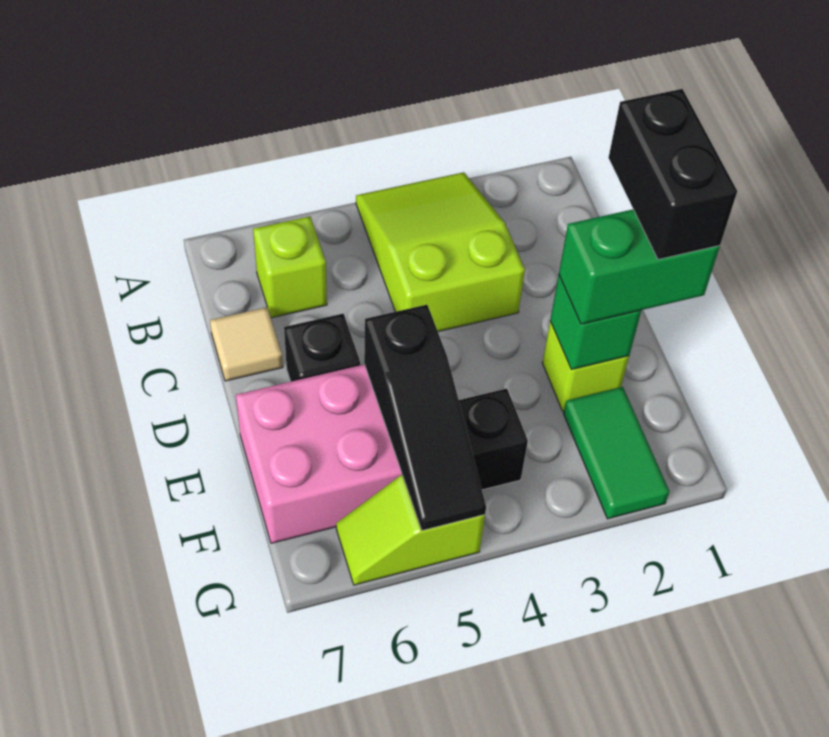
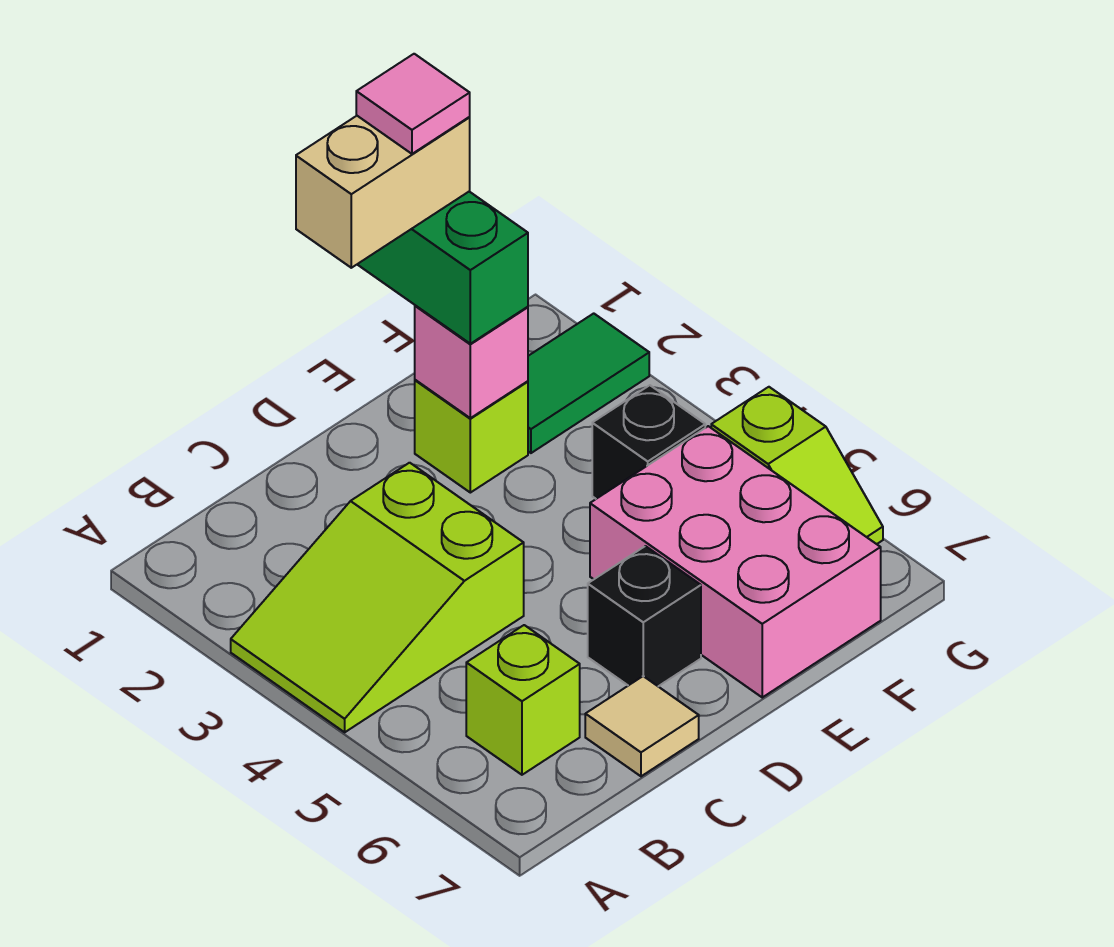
black 1x2 brick [608,89,737,260] -> tan 1x2 brick [296,116,470,268]
none -> pink 1x1 tile [356,54,470,154]
green 1x1 brick [550,275,641,370] -> pink 1x1 brick [415,305,528,418]
black 1x3 slope [364,305,486,531] -> none

